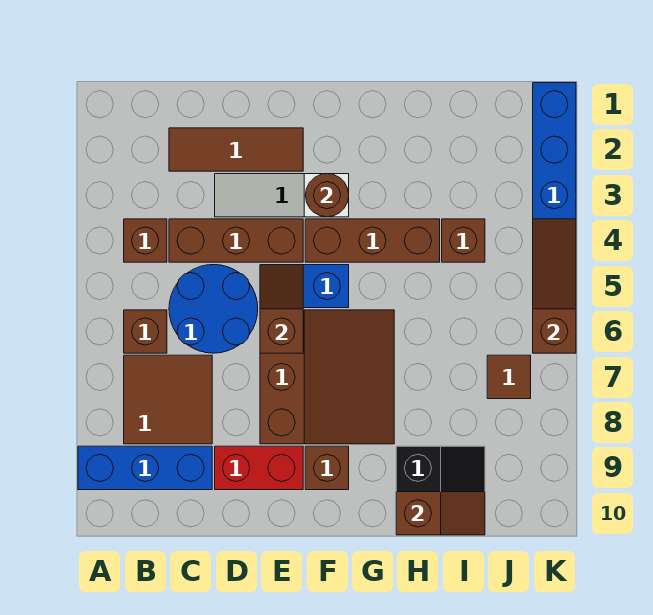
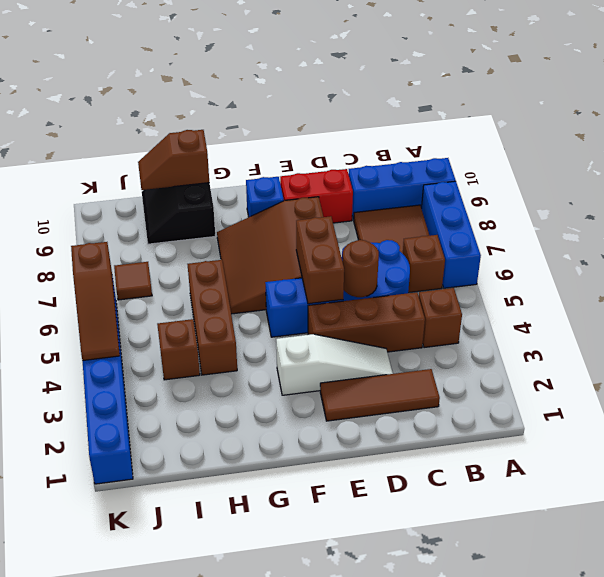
none -> blue 1x3 brick [421,181,481,288]
brown 1x2 slope [260,265,303,353] -> brown 1x2 brick [296,216,344,304]
brown 1x1 round brick [305,174,349,217] -> brown 1x1 round brick moved to [342,240,379,297]
brown 1x3 brick [305,219,440,262] -> brown 1x3 brick turned to [187,260,237,375]
brown 1x1 brick [305,446,349,490] -> blue 1x1 brick [246,177,284,217]

